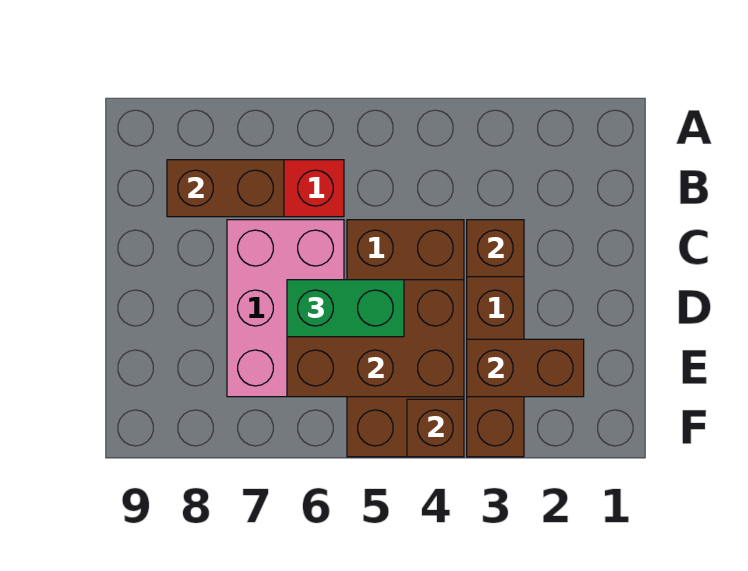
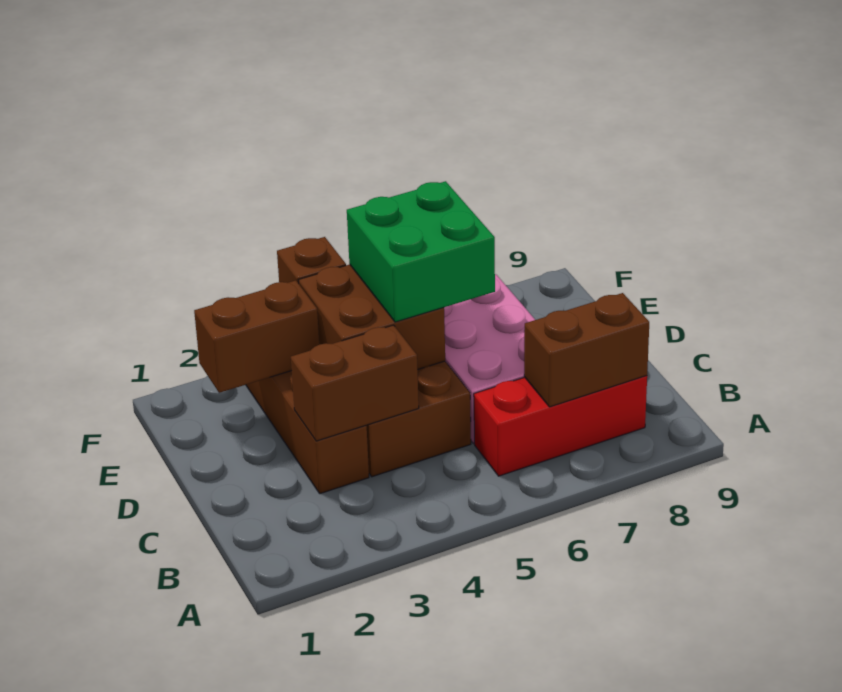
brown 1x1 brick [467,220,524,277] -> brown 1x2 brick [291,325,419,441]
brown 2x3 brick [287,280,464,397] -> brown 2x2 brick [299,265,445,370]
green 1x2 brick [287,280,404,337] -> green 2x2 brick [347,181,495,322]

